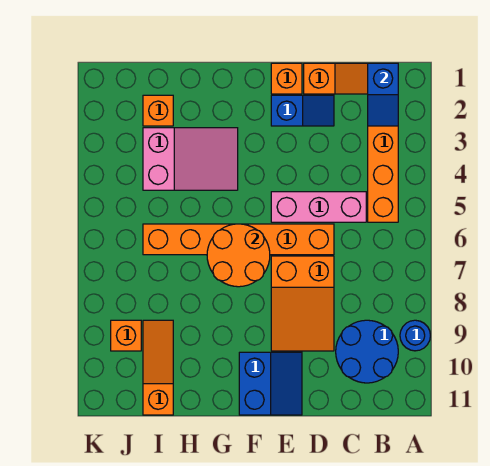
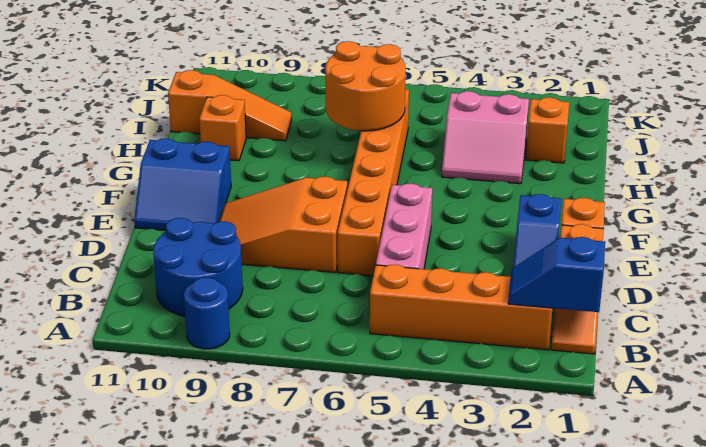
orange 2x2 round brick [207,224,270,287] -> orange 2x2 round brick moved to [325,41,406,131]
pink 2x3 slope [143,128,238,190] -> pink 2x2 slope [442,91,529,184]
orange 1x1 brick [111,320,141,351] -> orange 1x1 brick moved to [199,95,246,161]

